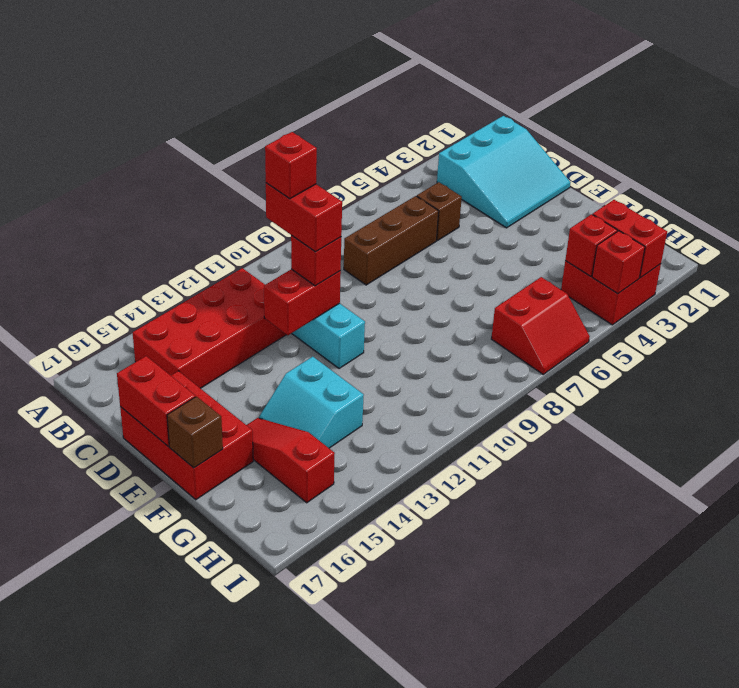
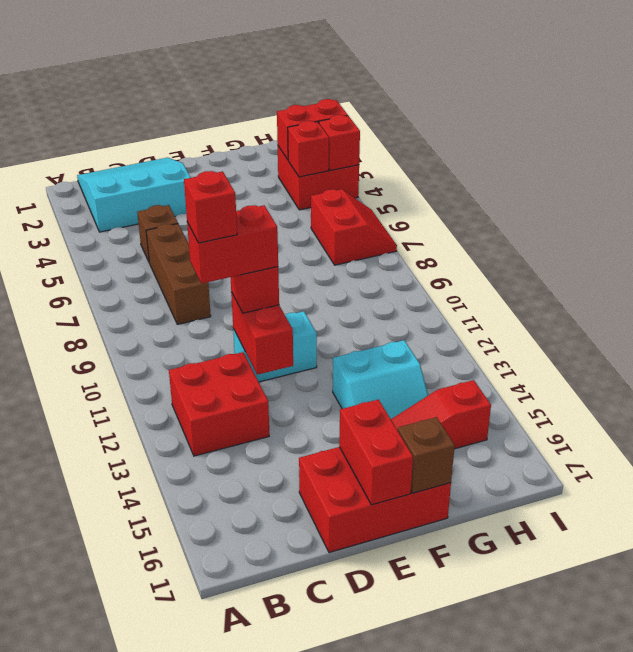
cyan 3x3 slope [437,116,570,228] -> cyan 3x3 slope turned to [77,158,191,232]
red 2x4 brick [133,268,286,388] -> red 2x2 brick [169,352,269,456]
red 1x2 brick [117,356,195,446] -> red 1x2 brick turned to [339,399,413,505]

